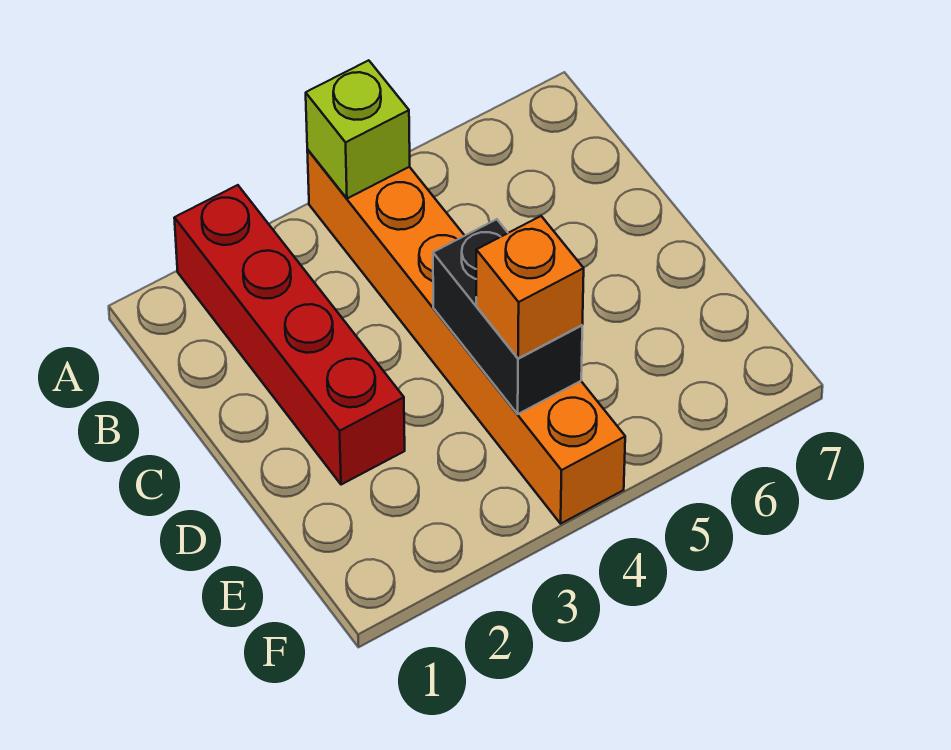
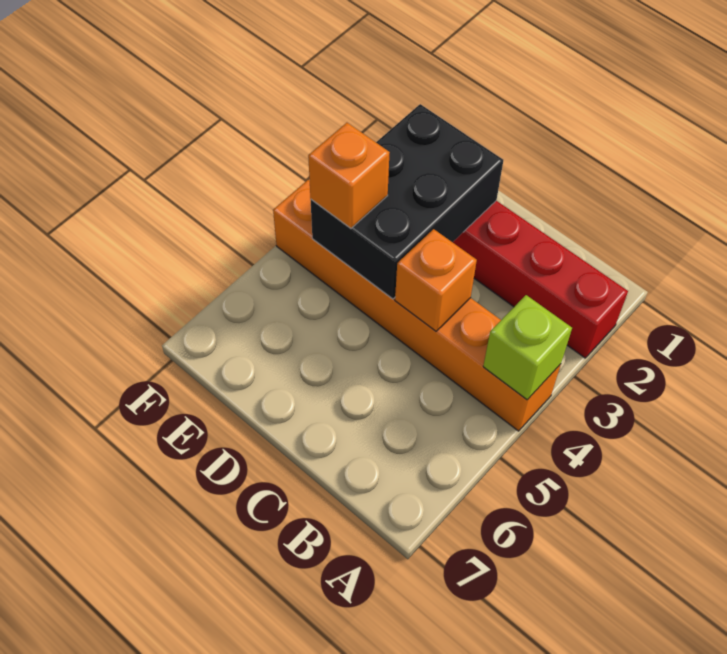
none -> orange 1x1 brick [395,229,477,331]
black 1x2 brick [433,219,582,414] -> black 2x3 brick [311,104,503,299]

